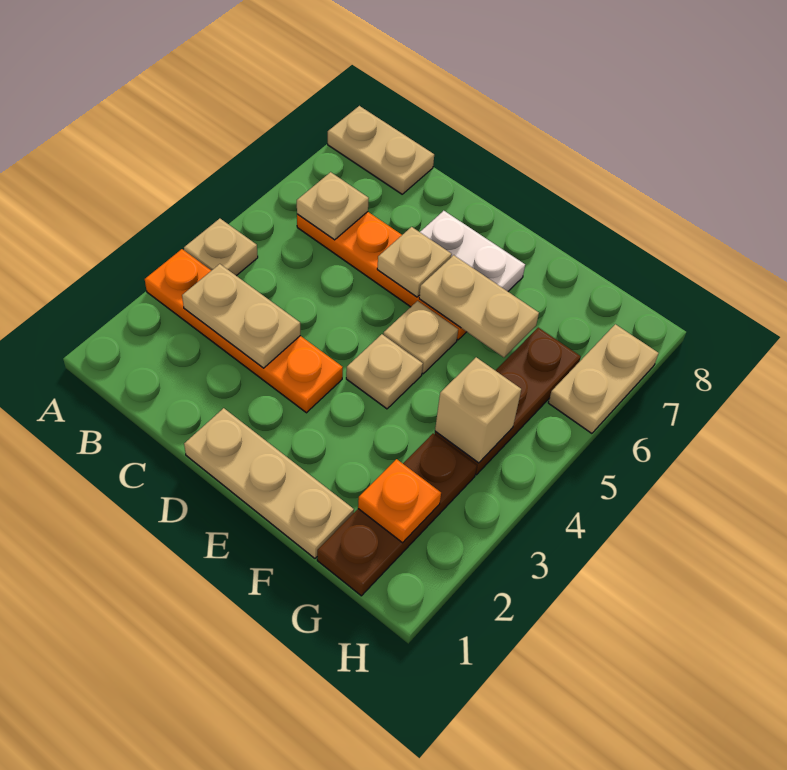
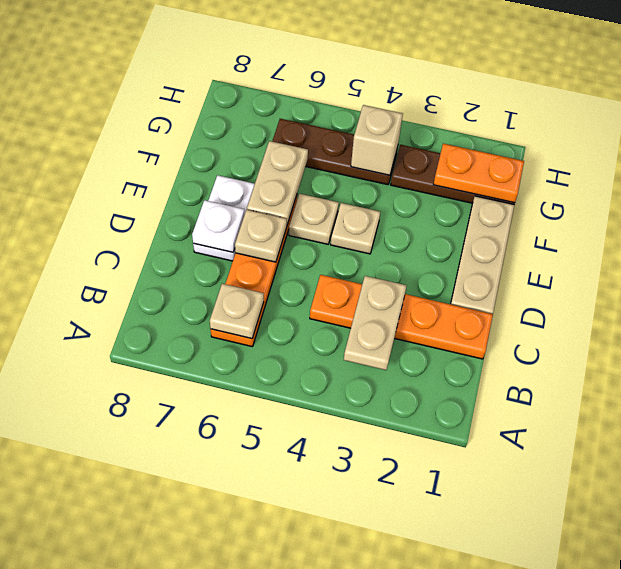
orange 1x4 plate [145,249,343,413] -> orange 1x4 plate turned to [310,275,493,359]
tan 1x1 plate [184,219,258,276] -> none
tan 1x2 plate [328,106,434,194] -> none
none -> white 1x1 plate [192,200,245,252]
orange 1x1 plate [358,459,441,543] -> orange 1x2 plate [433,144,524,203]
tan 1x2 plate [548,324,658,433] -> none

